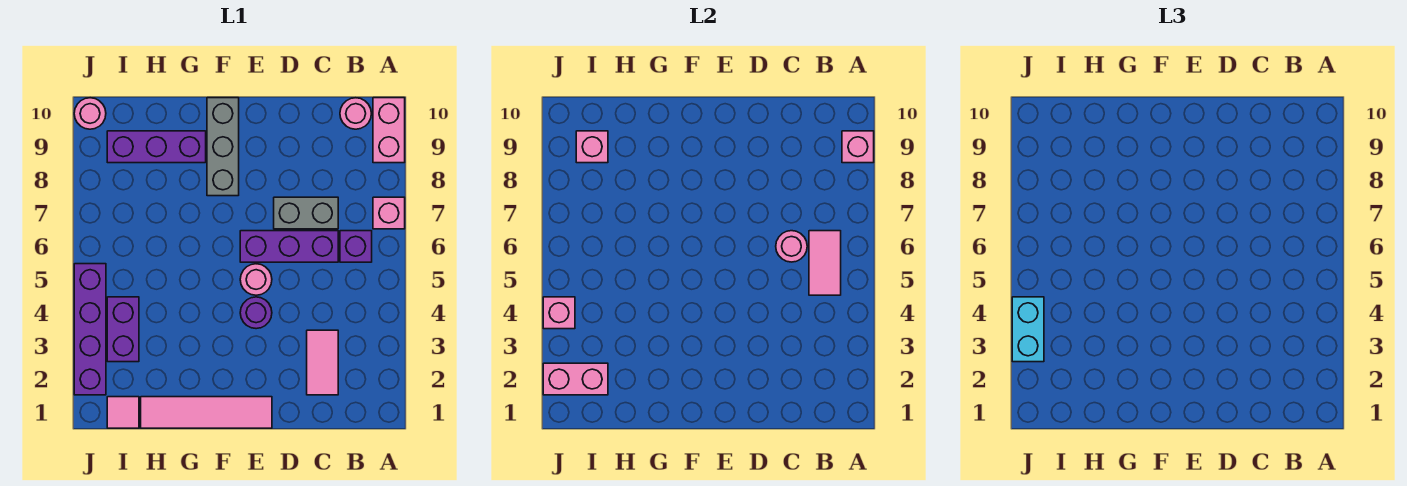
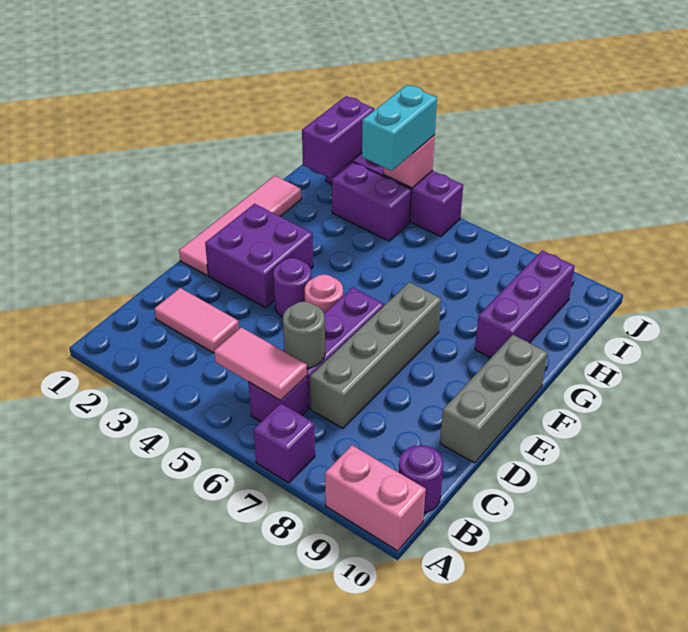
pink 1x1 brick [373,197,405,229] -> purple 1x1 brick [254,404,315,483]
pink 1x1 brick [842,131,874,163] -> none
pink 1x1 round brick [340,98,371,129] -> purple 1x1 round brick [399,445,443,513]
pink 1x1 round brick [776,231,807,262] -> grey 1x1 round brick [283,301,325,368]
grey 1x2 brick [274,197,338,229] -> grey 1x4 brick [310,282,441,428]
none -> purple 2x2 brick [205,204,313,308]
grey 1x3 brick [207,98,239,196] -> grey 1x3 brick turned to [440,335,548,463]
pink 1x1 tile [107,397,139,428] -> none
pink 1x2 brick [543,363,608,395] -> purple 1x2 brick [302,96,374,178]
pink 1x1 brick [576,131,608,163] -> none
cyan 1x2 brick [1012,297,1044,362] -> cyan 1x2 brick turned to [362,85,437,171]
pink 1x1 round brick [74,98,106,129] -> none

